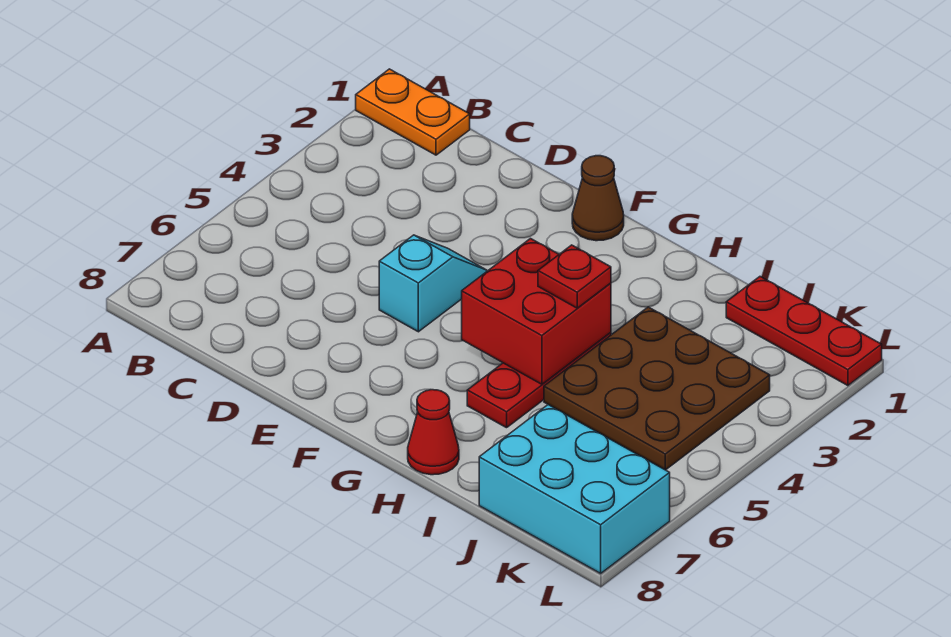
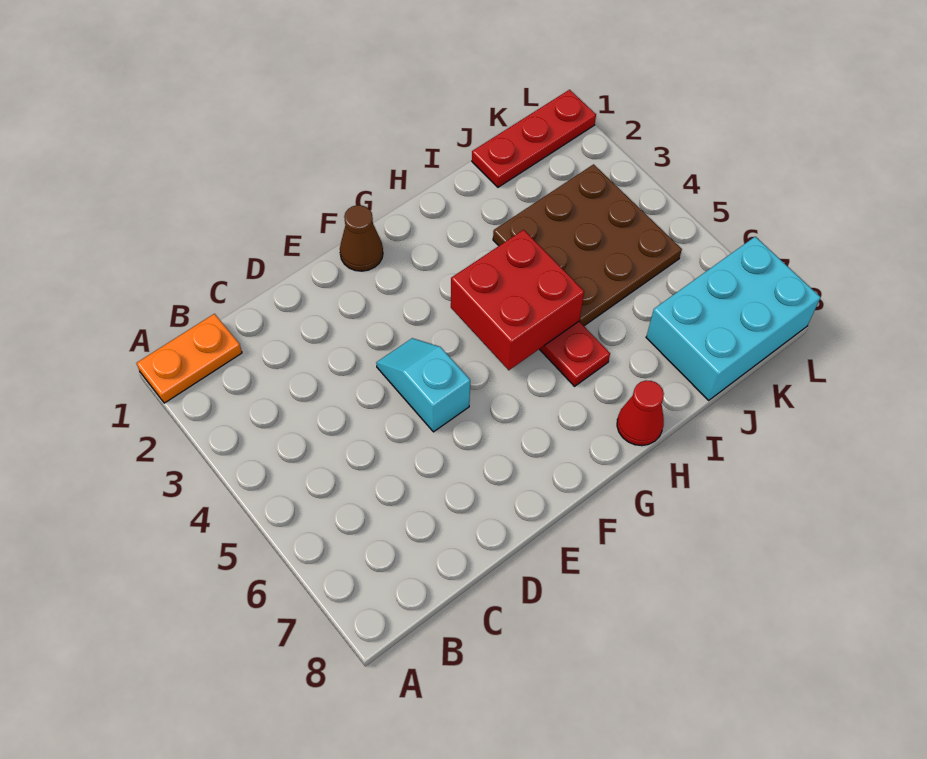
red 1x1 plate [538,245,611,308] -> none

